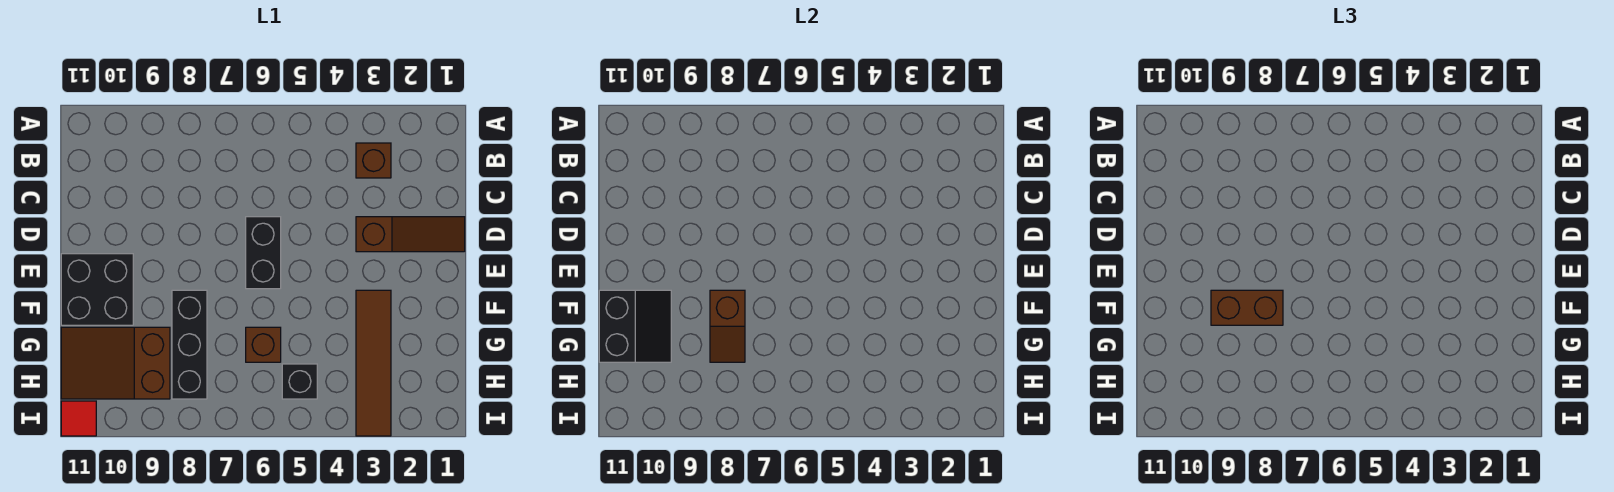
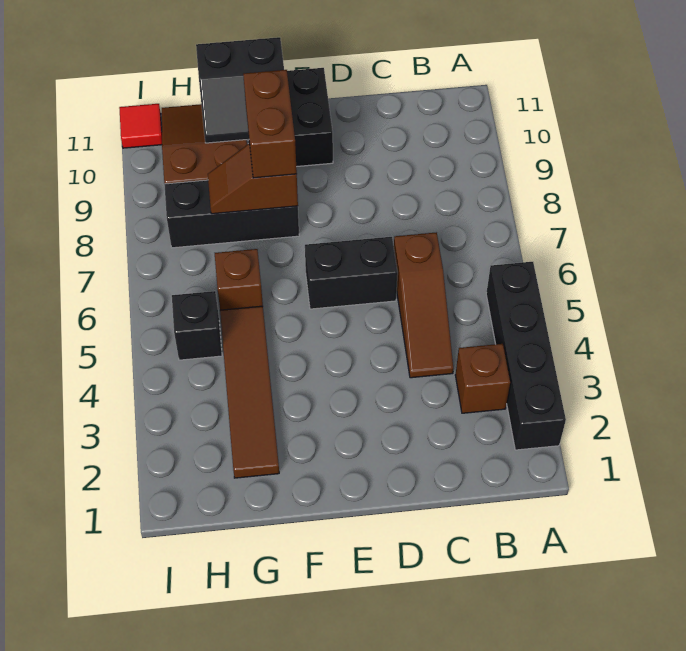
none -> black 1x4 brick [486,262,566,450]
brown 1x3 slope [356,217,465,252] -> brown 1x3 slope moved to [394,232,453,378]
brown 1x4 tile [356,290,391,436] -> brown 1x4 tile turned to [220,306,279,478]

